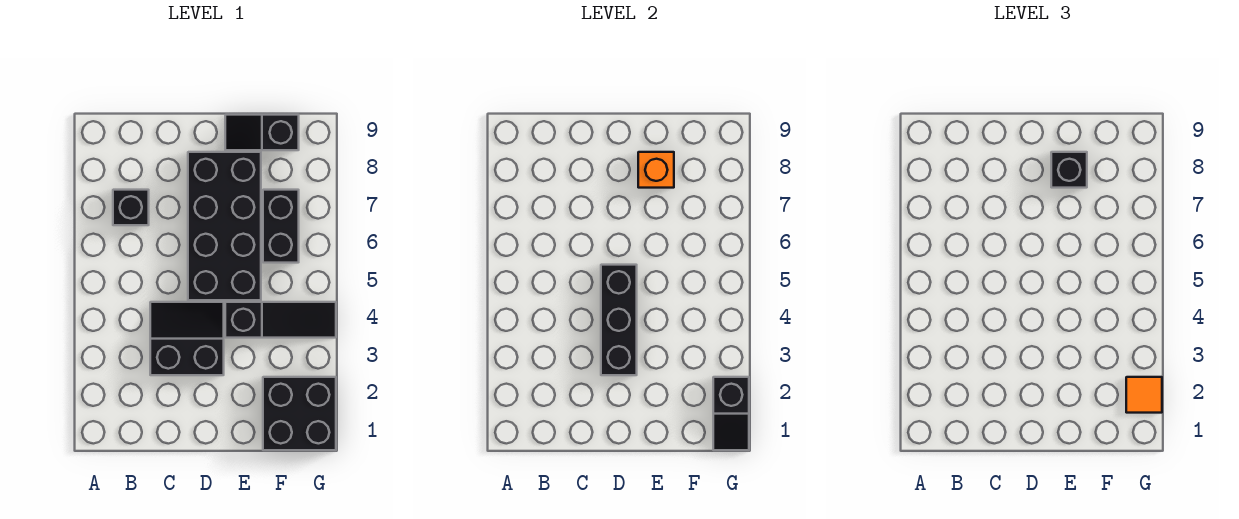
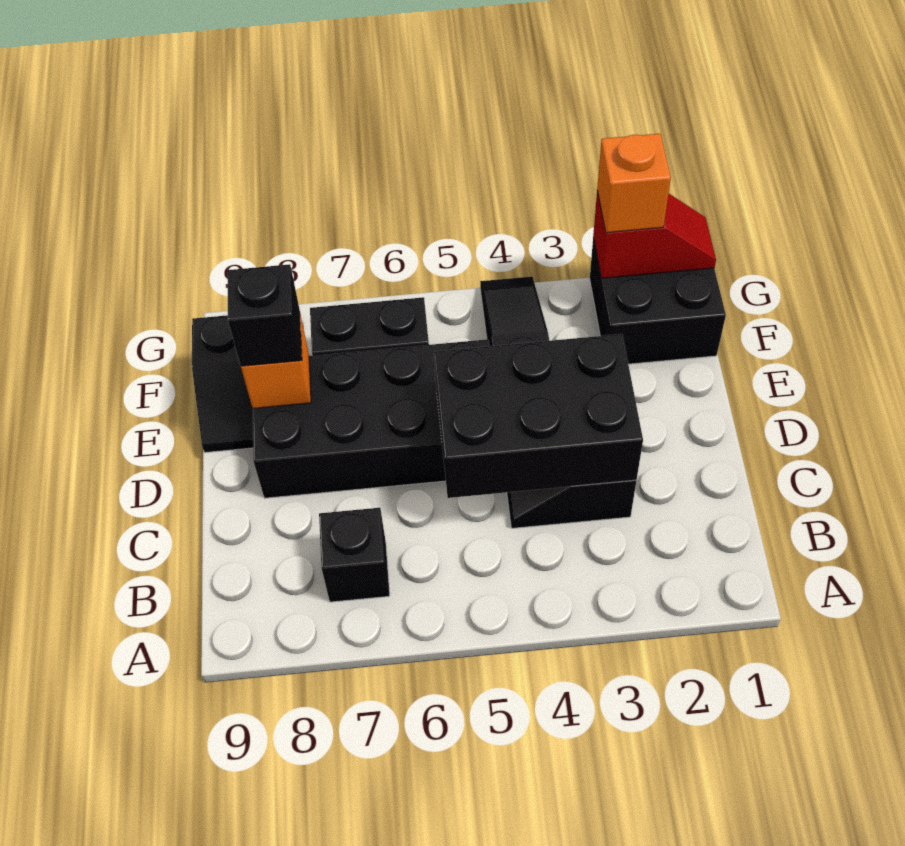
black 1x3 brick [601,265,637,375] -> black 2x3 brick [434,334,643,498]
black 1x2 slope [713,377,749,450] -> red 1x2 slope [593,191,716,278]
orange 1x1 tile [1126,377,1162,413] -> orange 1x1 brick [597,134,671,233]

